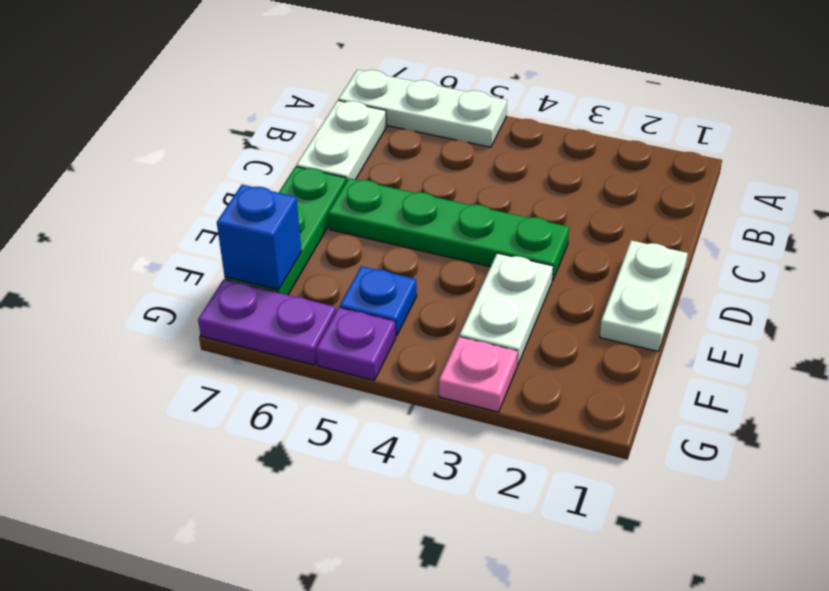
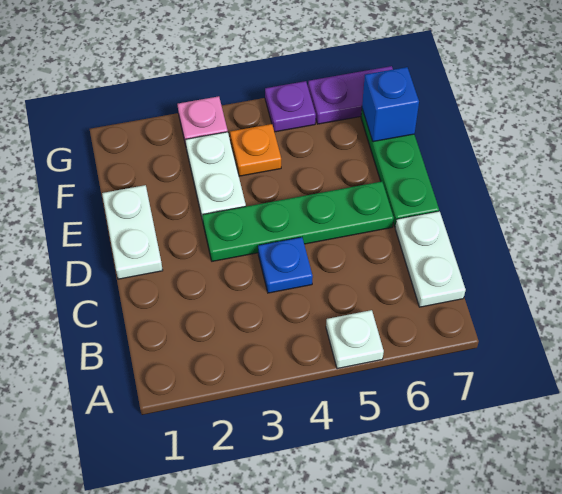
white 1x3 plate [338,70,507,147] -> white 1x1 plate [326,310,384,369]
none -> orange 1x1 plate [230,124,281,176]
blue 1x1 plate [340,266,417,336] -> blue 1x1 plate moved to [258,237,313,293]

